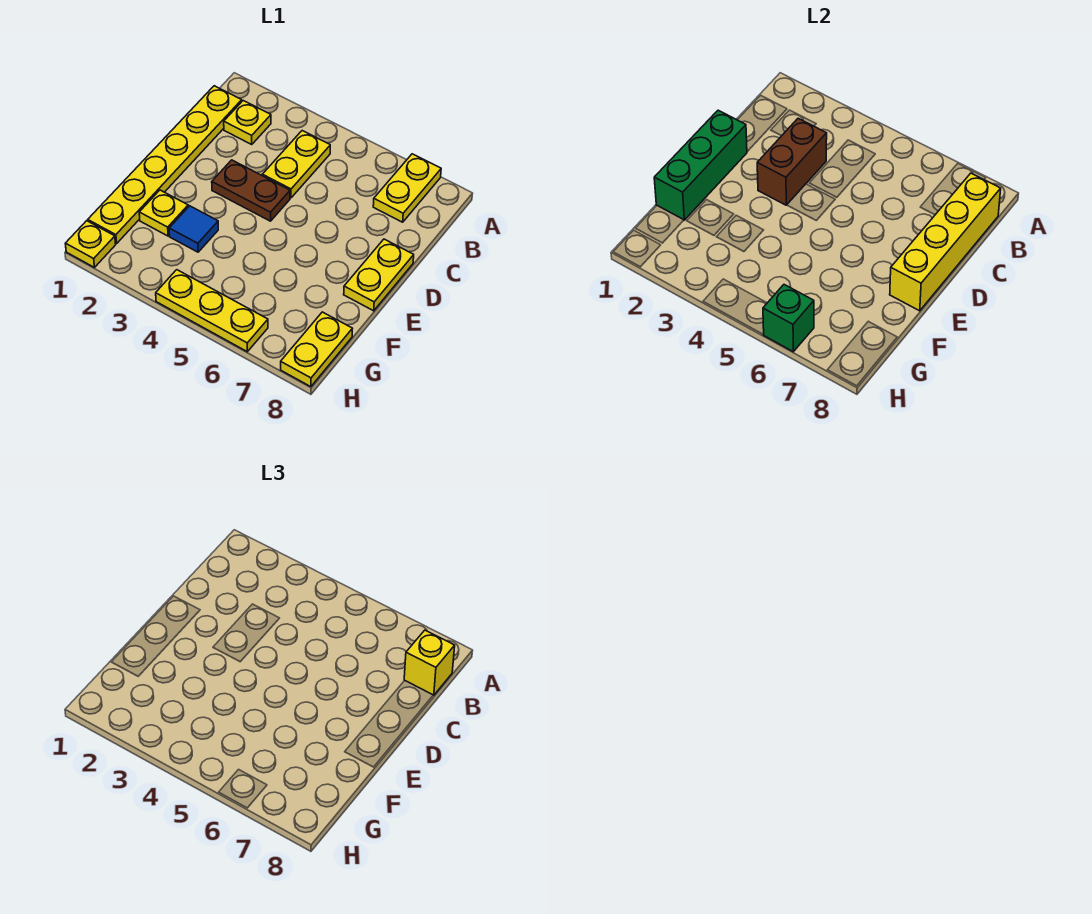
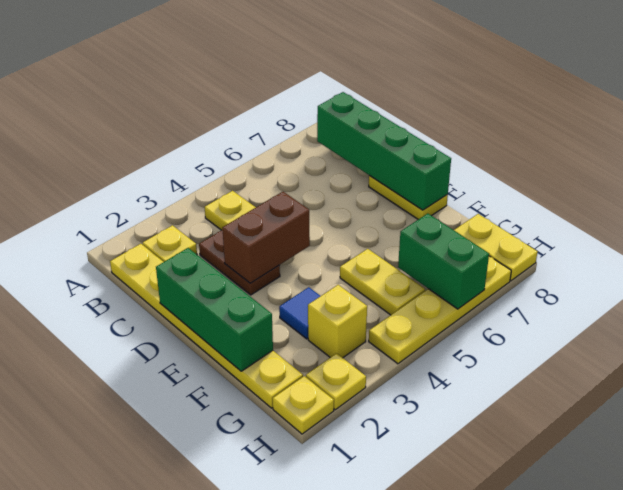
yellow 1x2 plate [373,154,441,222] -> yellow 1x2 plate moved to [340,249,425,315]
yellow 1x4 brick [890,173,1001,311] -> green 1x4 brick [317,92,451,210]
yellow 1x1 brick [404,630,455,695] -> yellow 1x1 brick moved to [308,285,367,358]
brown 1x2 brick [757,118,827,205] -> brown 1x2 brick turned to [222,192,310,283]
brown 1x2 plate [212,160,290,221] -> brown 1x2 plate turned to [199,230,280,295]
yellow 1x1 plate [139,190,188,236] -> yellow 1x1 plate moved to [306,353,366,410]
yellow 1x3 plate [156,270,268,352] -> yellow 1x4 plate [369,256,511,364]
green 1x1 brick [763,285,814,352] -> green 1x2 brick [398,214,489,309]

